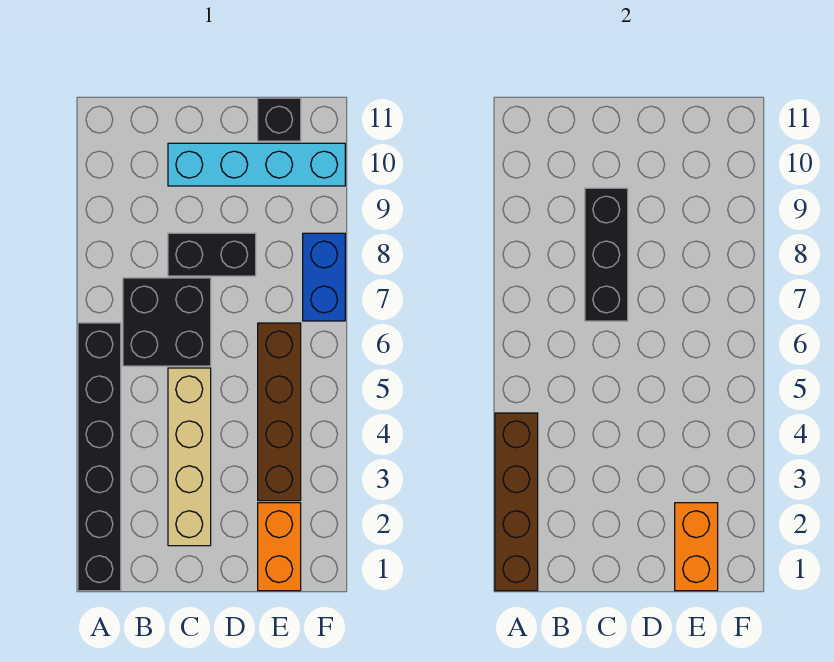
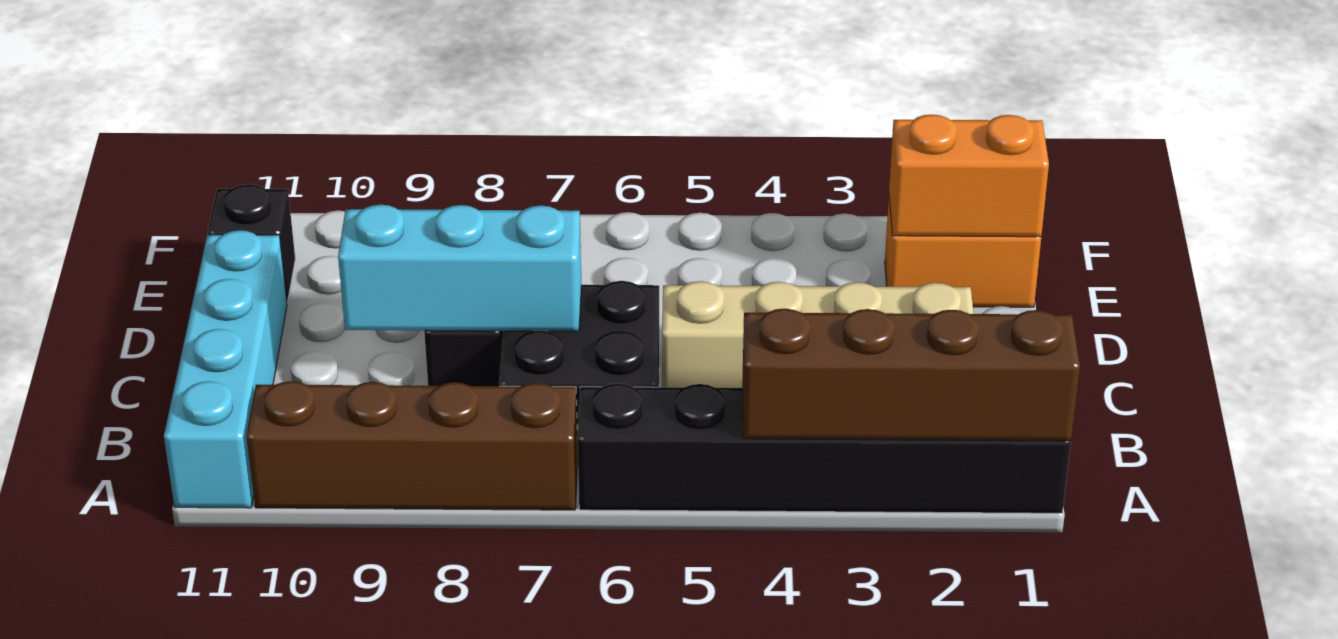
black 1x3 brick [585,188,628,321] -> cyan 1x3 brick [338,205,581,331]
cyan 1x4 brick [168,143,345,186] -> cyan 1x4 brick moved to [164,230,287,508]
brown 1x4 brick [258,323,301,501] -> brown 1x4 brick moved to [246,381,578,510]
blue 1x2 brick [303,233,345,321] -> none

